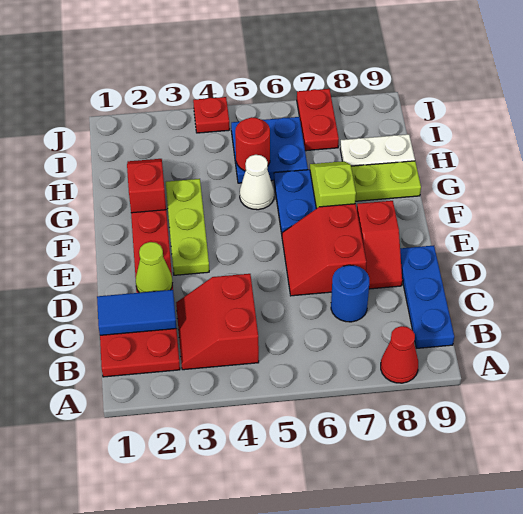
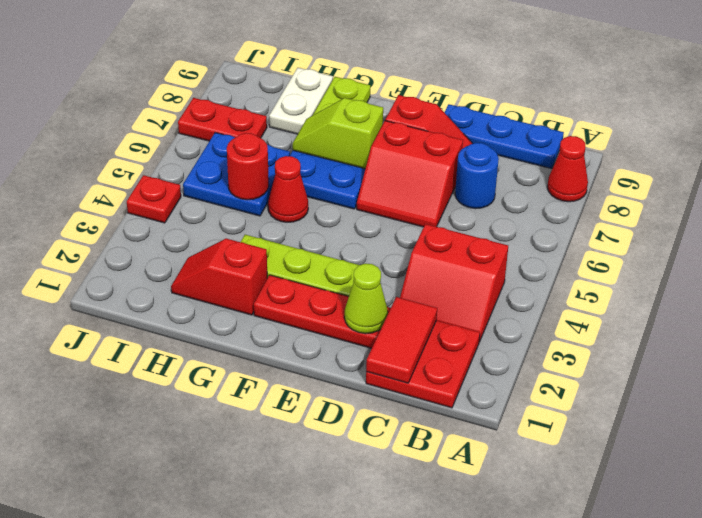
blue 1x2 tile [97,290,176,335] -> red 1x2 tile [366,297,437,383]
white 1x1 cone [240,155,274,210] -> red 1x1 cone [268,156,308,222]

